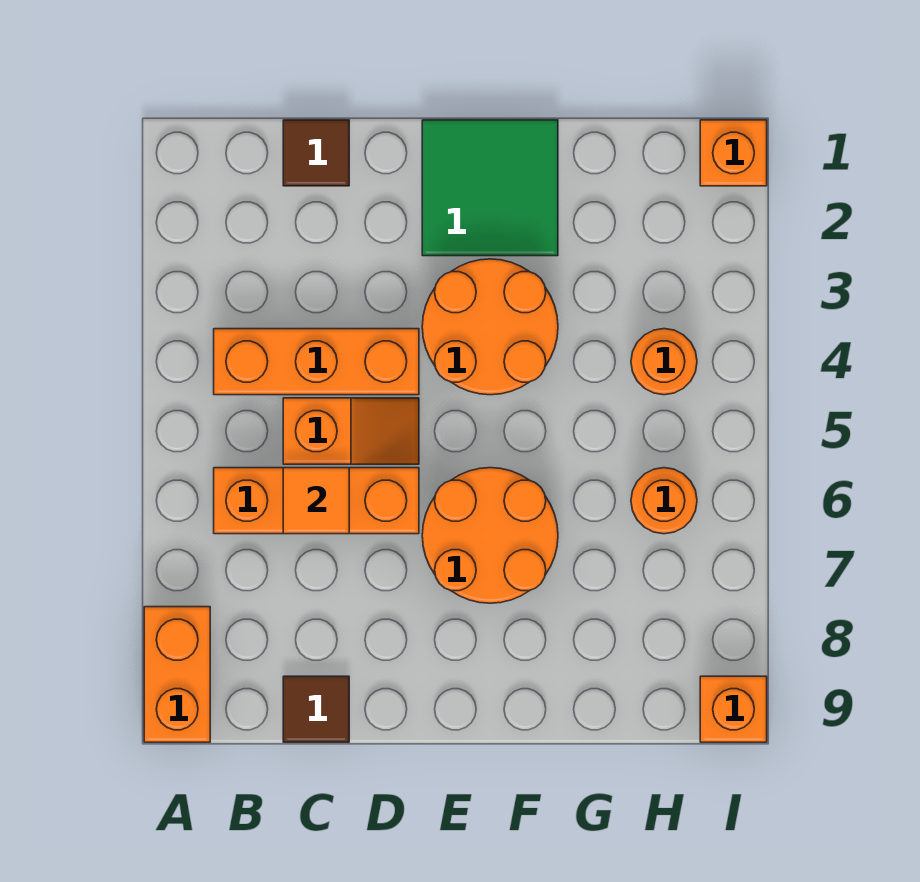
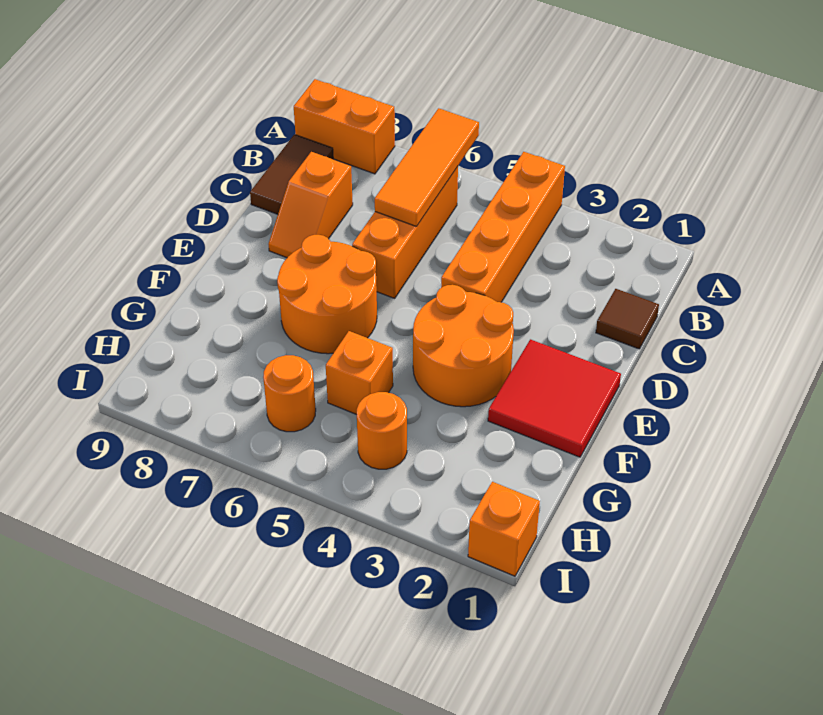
orange 1x3 brick [214,329,419,395] -> orange 1x4 brick [441,152,565,302]
orange 1x2 slope [283,398,419,464] -> orange 1x2 slope moved to [269,152,353,258]
orange 1x1 tile [283,468,349,534] -> orange 1x3 tile [375,108,479,227]
brown 1x1 tile [283,676,349,742] -> brown 1x2 tile [250,134,333,214]
green 2x2 tile [422,120,558,256] -> red 2x2 tile [488,339,621,457]
orange 1x1 brick [700,676,767,742] -> orange 1x1 brick moved to [326,331,393,415]

